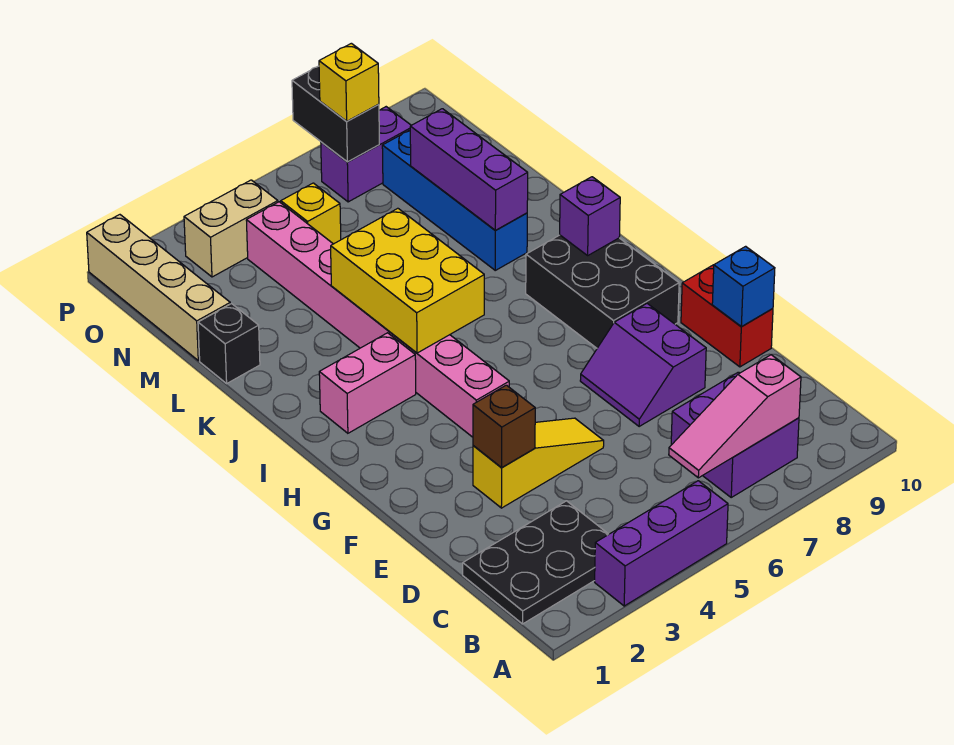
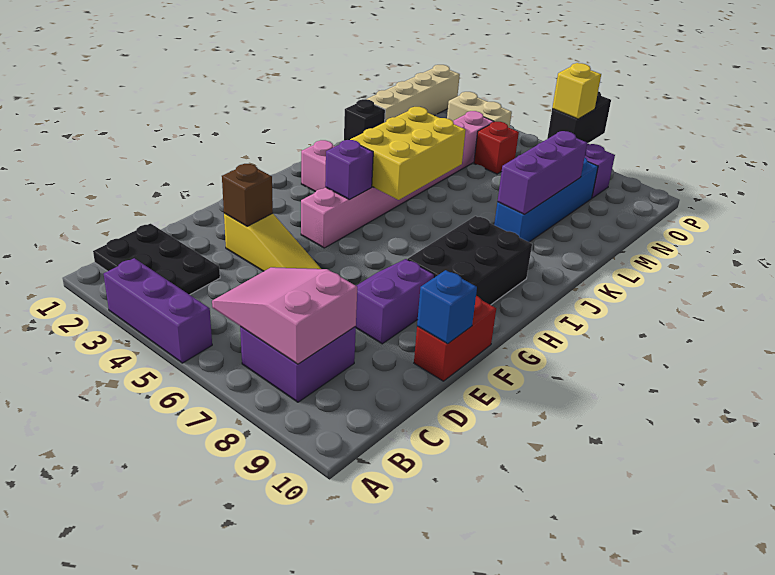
pink 1x3 slope [669,355,801,478] -> pink 2x3 slope [212,267,357,364]
purple 1x1 brick [560,177,620,255] -> purple 1x1 brick moved to [325,140,373,200]
yellow 1x1 brick [281,183,341,244] -> red 1x1 brick [474,122,519,174]

